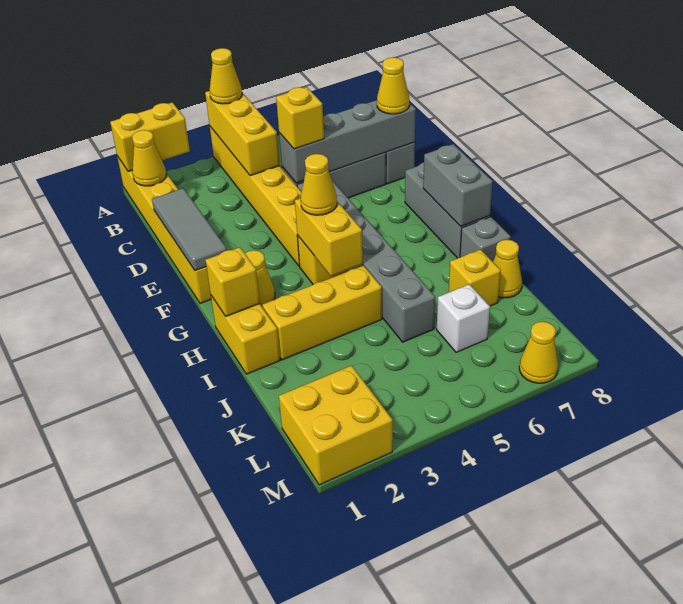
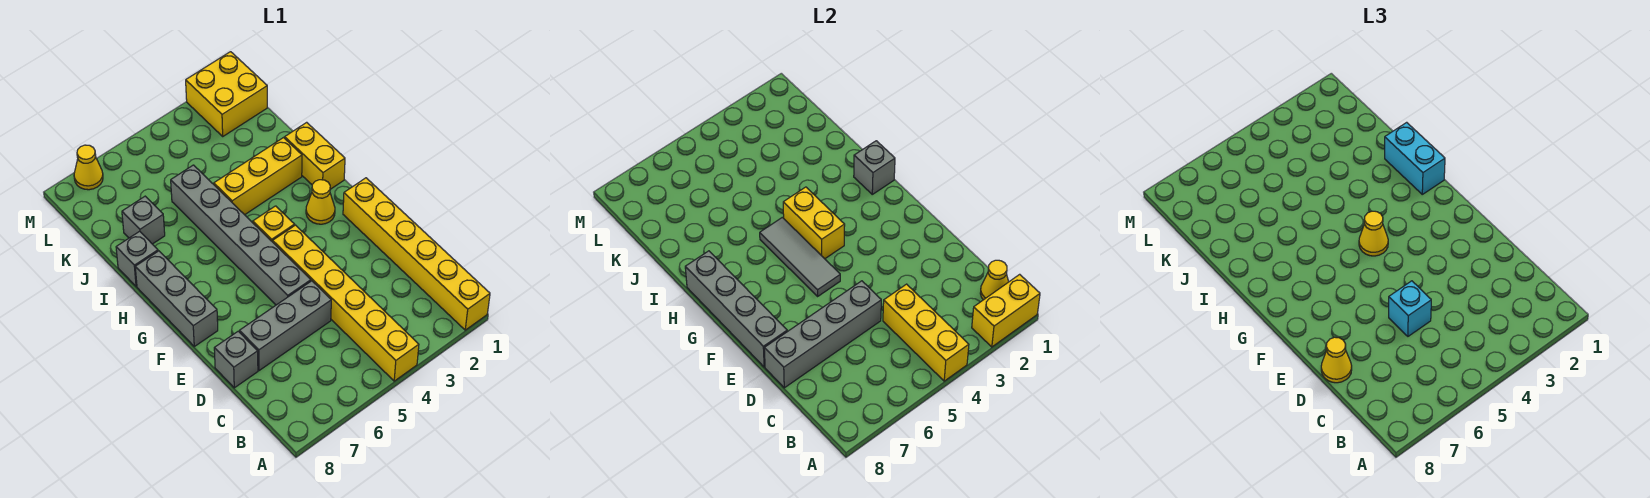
yellow 1x1 cone [209,48,242,104] -> none
grey 1x3 tile [152,188,227,271] -> grey 1x3 tile moved to [760,217,840,296]
yellow 1x1 brick [276,87,324,149] -> cyan 1x1 brick [1389,281,1431,336]
grey 1x2 brick [423,144,493,226] -> grey 1x4 brick [685,251,787,367]
yellow 1x1 brick [206,247,260,316] -> grey 1x1 brick [854,141,895,194]
none -> cyan 1x2 brick [1385,122,1445,194]
yellow 1x1 brick [449,249,501,306] -> grey 1x1 brick [122,196,165,244]
yellow 1x1 cone [493,240,522,298] -> none
white 1x1 brick [437,284,490,352] -> none

